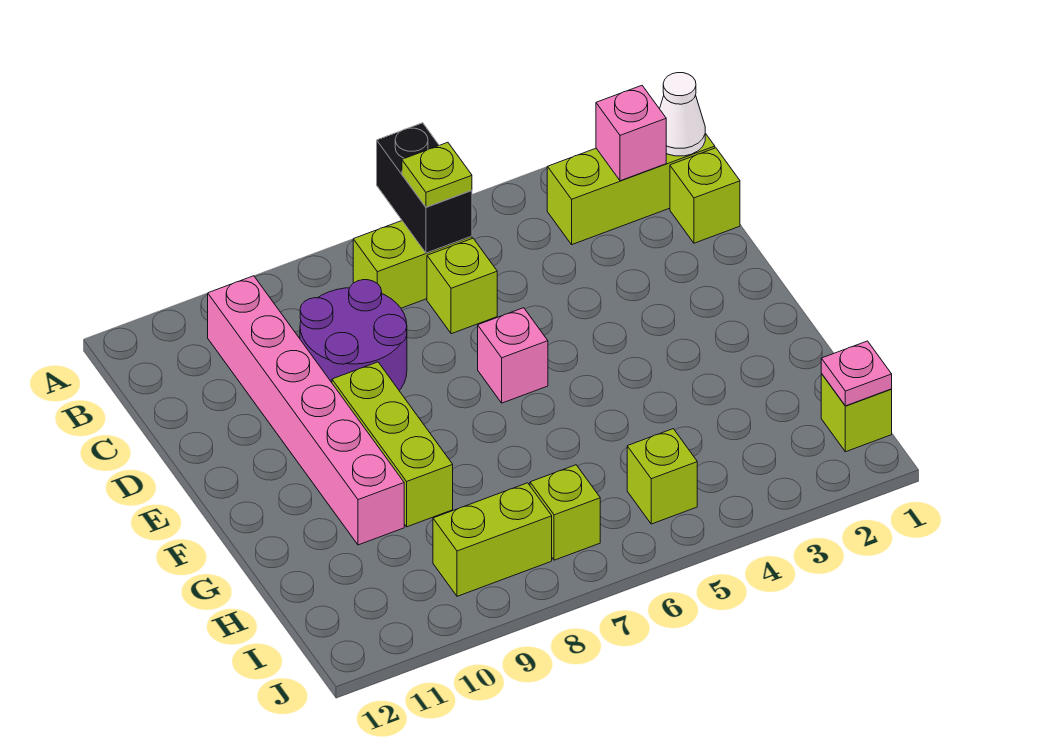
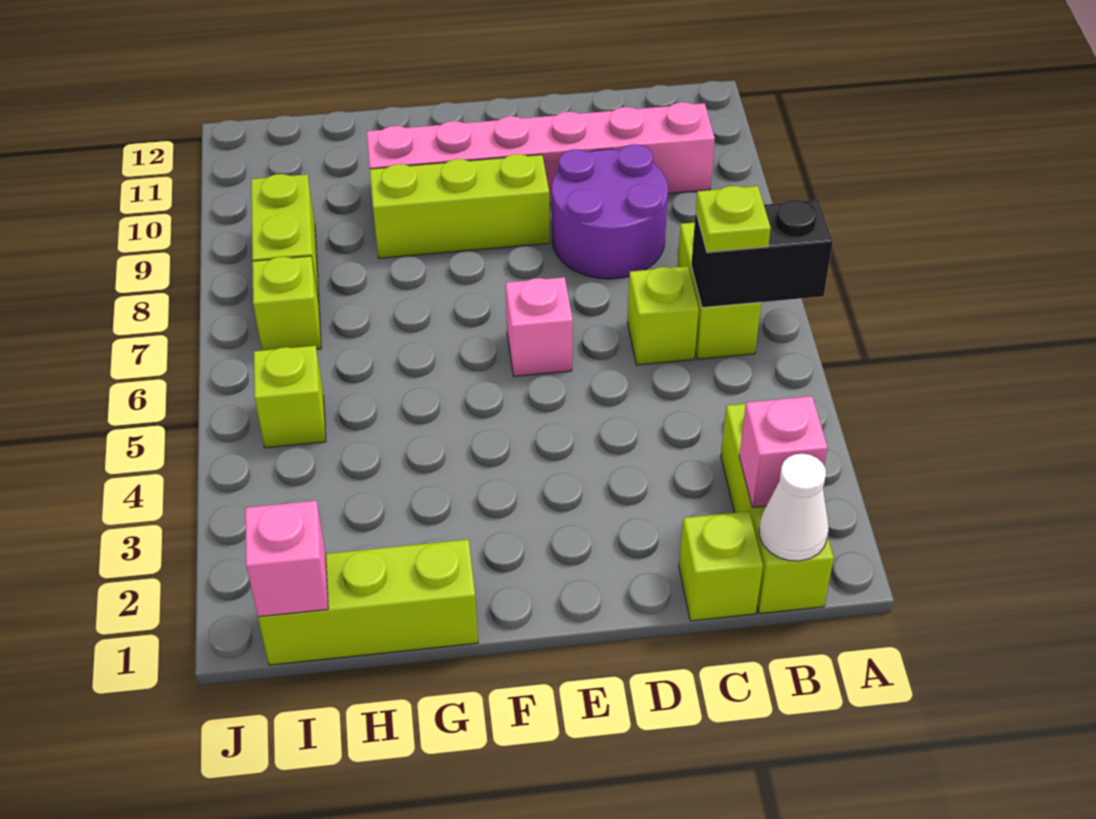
lime 1x1 brick [821,374,892,452] -> lime 1x3 brick [258,540,478,665]
pink 1x1 plate [821,341,892,406] -> pink 1x1 brick [245,501,328,617]

